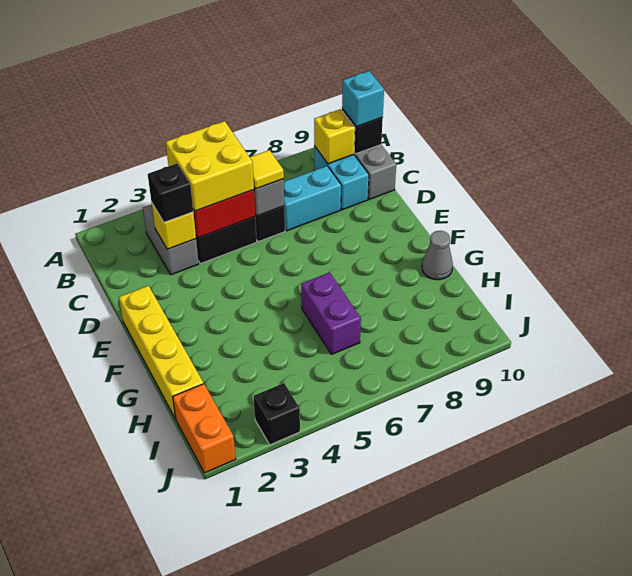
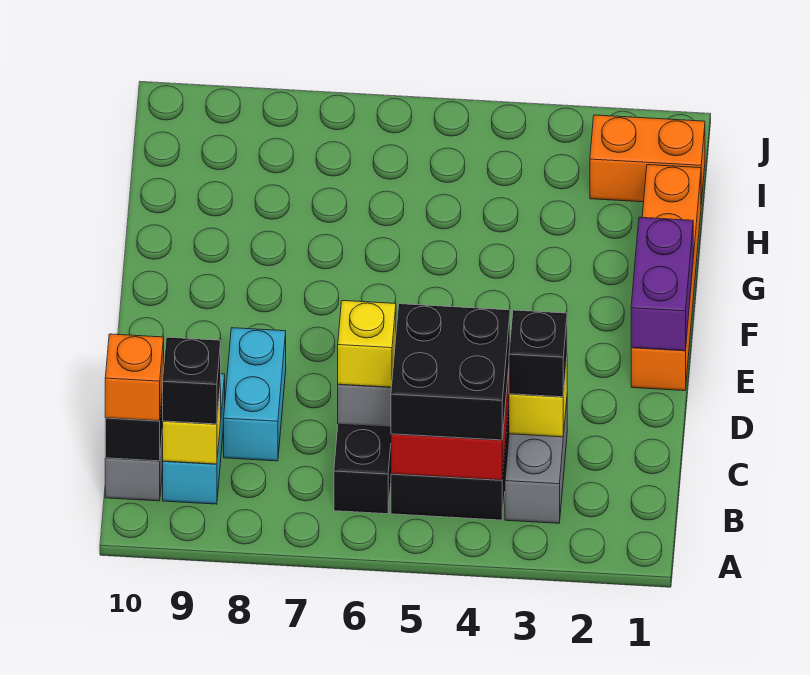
yellow 2x2 brick [166,121,254,211] -> black 2x2 brick [391,304,510,440]
cyan 1x1 brick [342,71,384,127] -> orange 1x1 brick [105,334,164,421]
yellow 1x1 tile [250,150,284,189] -> yellow 1x1 brick [338,301,396,387]
cyan 1x2 brick [284,166,341,231] -> cyan 1x2 brick turned to [224,328,286,461]
yellow 1x4 brick [119,286,203,419] -> orange 1x4 brick [631,165,701,391]
purple 1x2 brick [301,272,361,354] -> purple 1x2 brick moved to [631,217,693,351]
grey 1x1 cone [422,231,453,280] -> none
orange 1x2 brick [173,384,236,473] -> orange 1x2 brick turned to [590,115,705,203]
black 1x1 brick [253,383,300,445] -> black 1x1 brick moved to [162,337,221,424]

